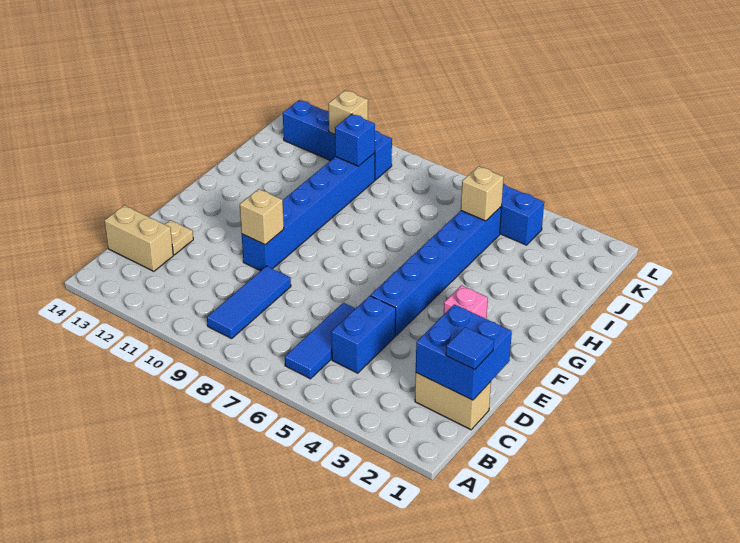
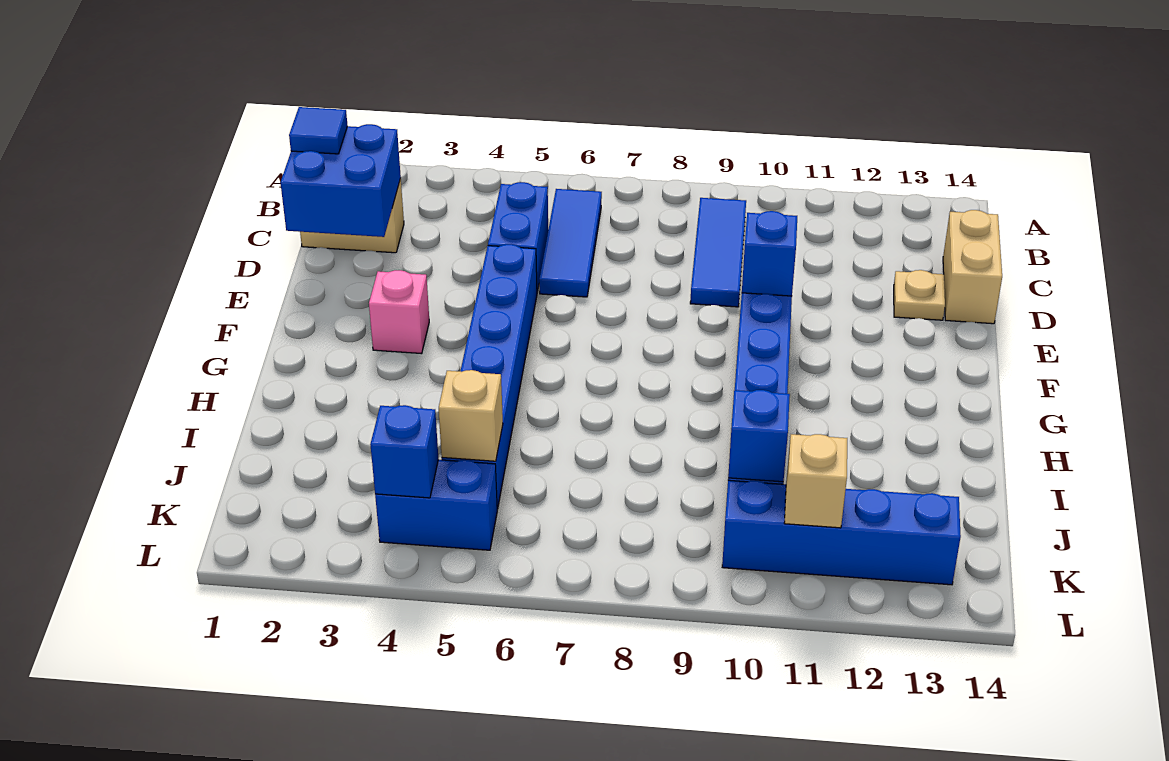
tan 1x2 brick [104,205,173,271] -> tan 1x2 brick turned to [943,210,1002,324]
tan 1x1 brick [240,189,284,245] -> blue 1x1 brick [742,211,797,296]
none -> blue 1x1 brick [370,405,439,498]

